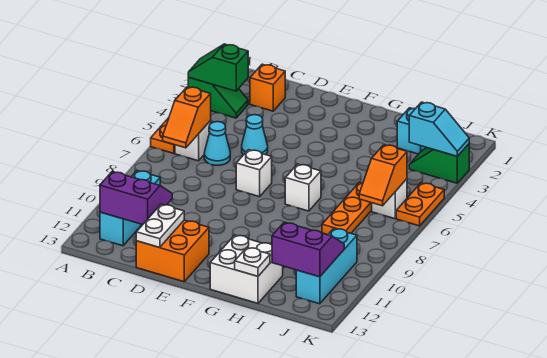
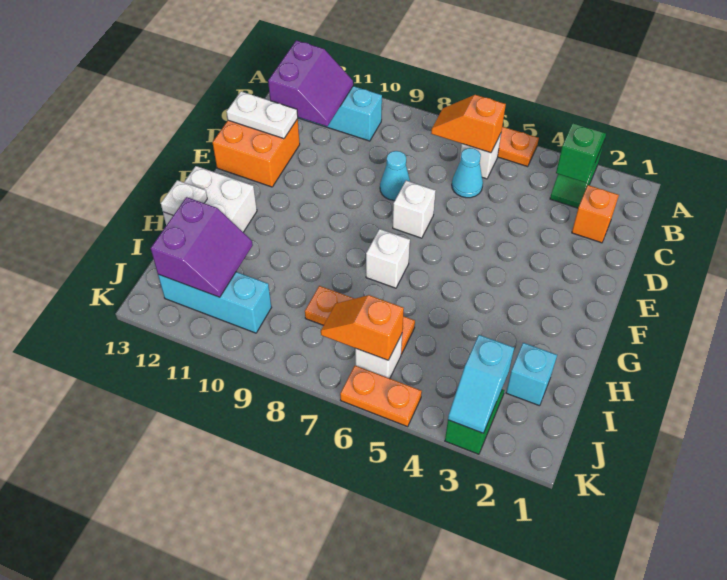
cyan 1x1 cone [242,115,268,155] -> cyan 1x1 cone moved to [380,151,410,201]

